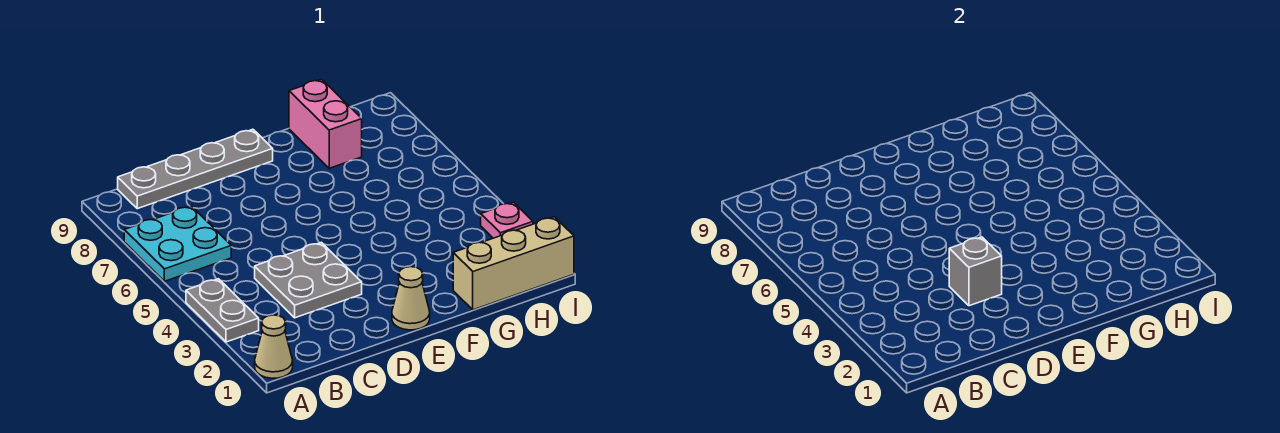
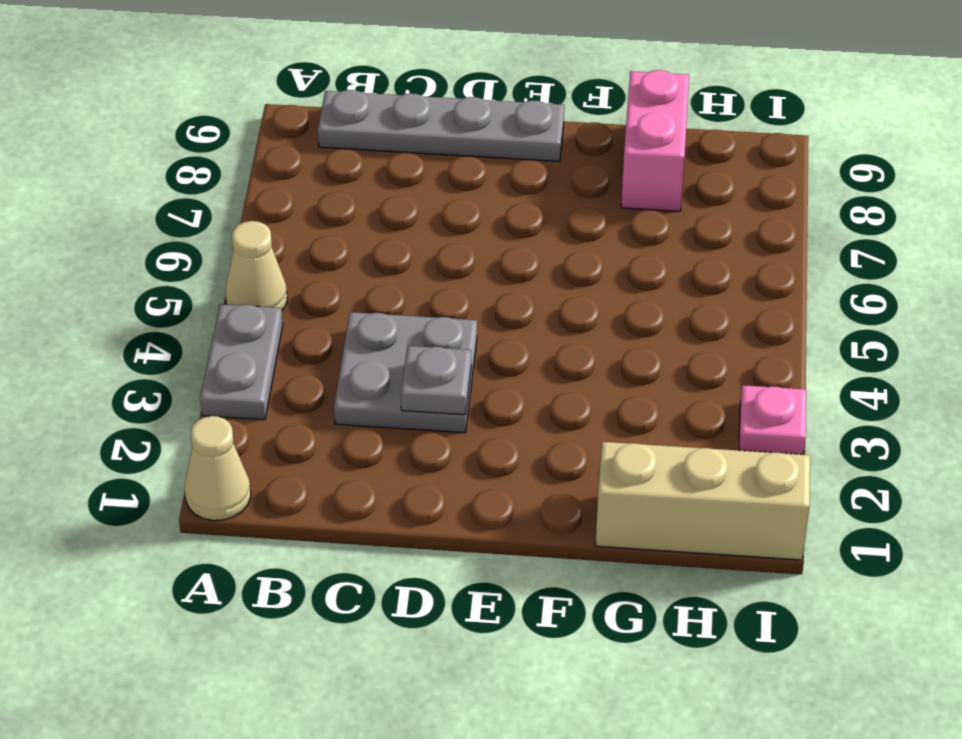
cyan 2x2 plate [124,206,231,281] -> none
grey 1x1 brick [949,237,1002,306] -> grey 1x1 plate [401,346,471,415]
tan 1x1 cone [392,267,430,330] -> tan 1x1 cone moved to [226,221,287,310]

